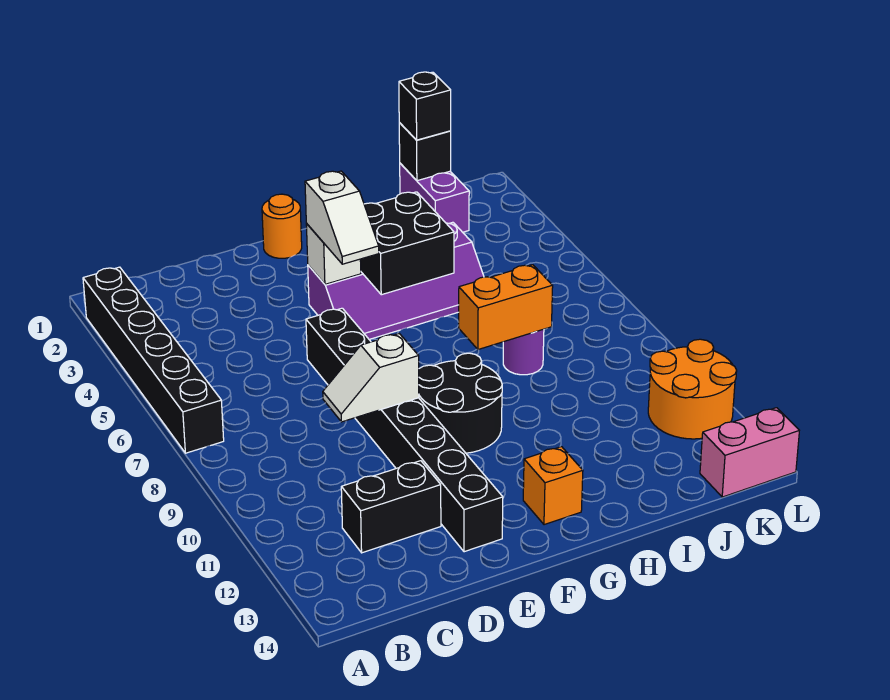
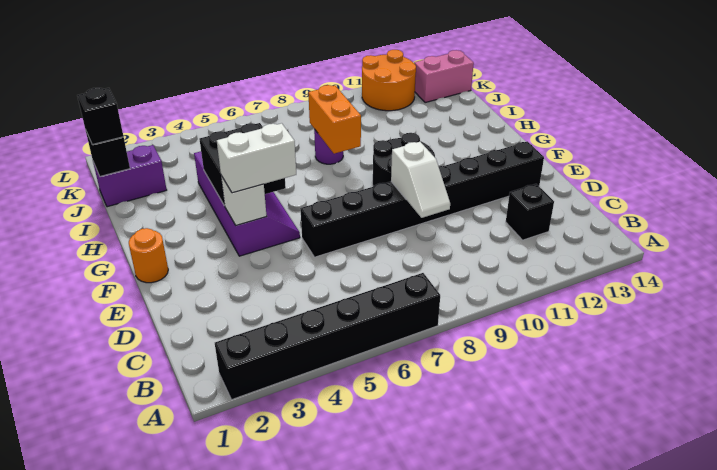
black 1x2 brick [341,461,441,553] -> black 1x1 brick [506,184,554,240]
white 1x2 slope [305,171,379,264] -> white 1x2 brick [217,123,296,193]
orange 1x1 brick [523,447,583,525] -> none
pink 1x2 brick [700,408,799,497] -> pink 1x2 brick turned to [414,50,474,103]

